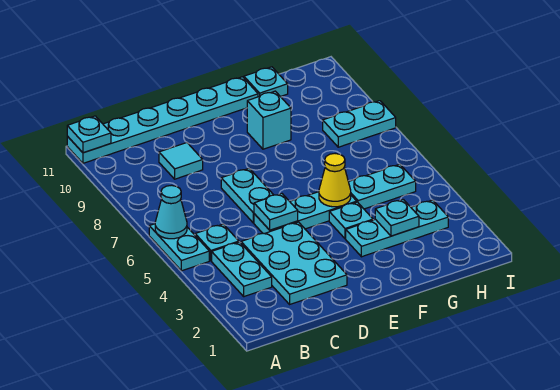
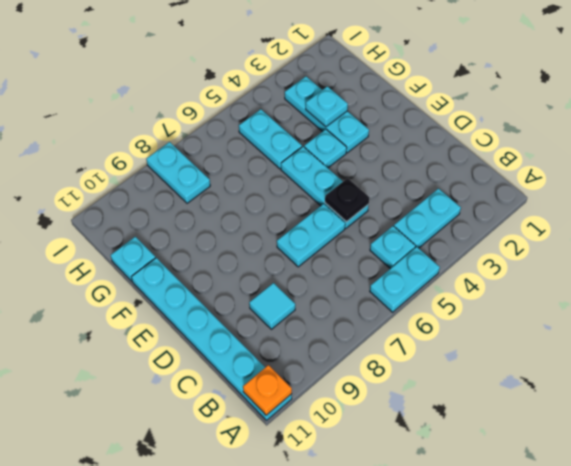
cyan 1x1 cone [155,185,187,239] -> none
cyan 1x1 plate [67,116,111,153] -> orange 1x1 plate [243,365,292,415]
cyan 2x3 plate [241,222,347,304] -> none
cyan 1x1 plate [254,194,298,230] -> black 1x1 plate [325,178,369,222]
yellow 1x1 cone [319,154,351,207] -> none
cyan 1x1 brick [247,91,291,149] -> none

